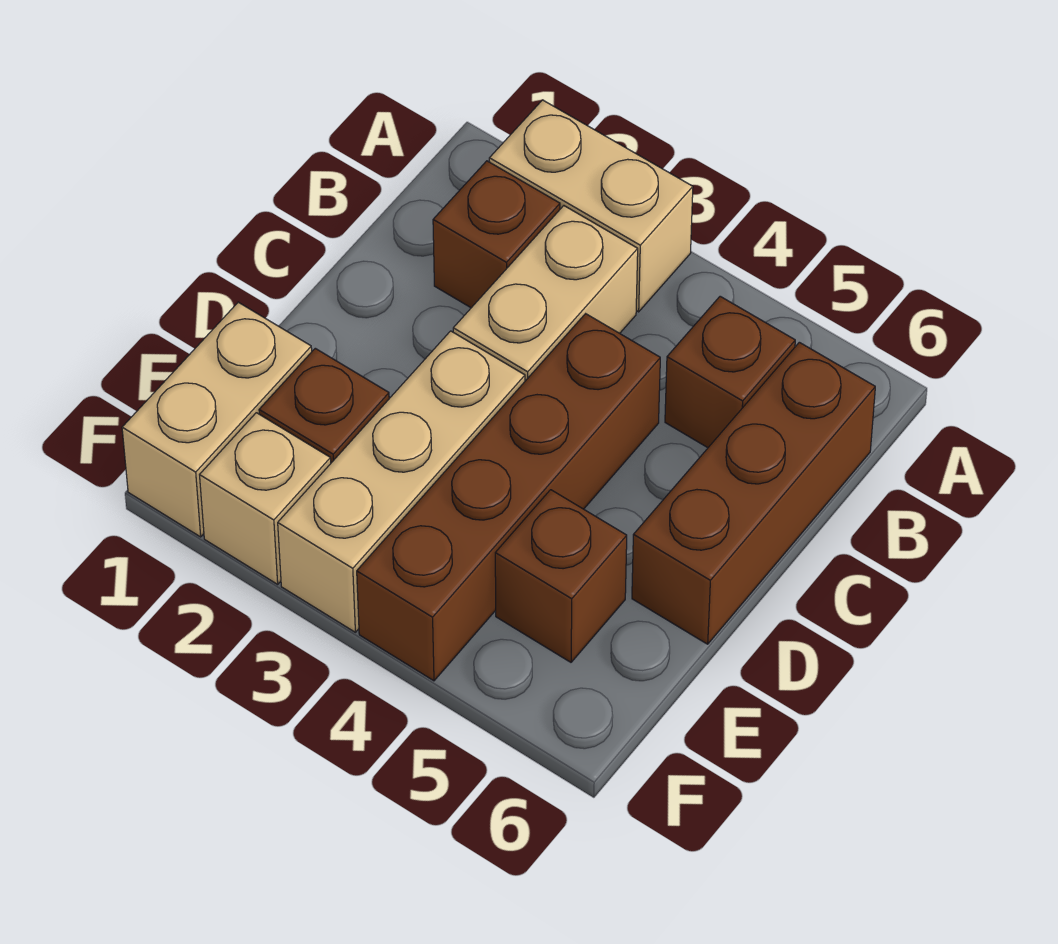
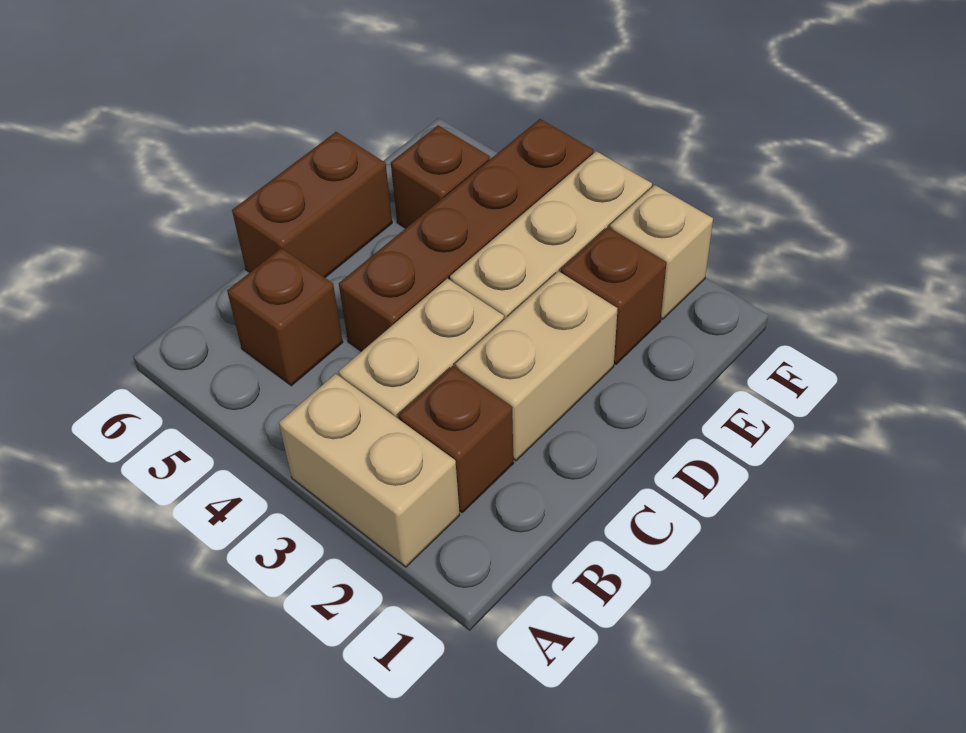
brown 1x3 brick [632,342,875,644] -> brown 1x2 brick [232,132,392,278]
tan 1x2 brick [122,302,312,537] -> tan 1x2 brick moved to [455,271,618,461]

